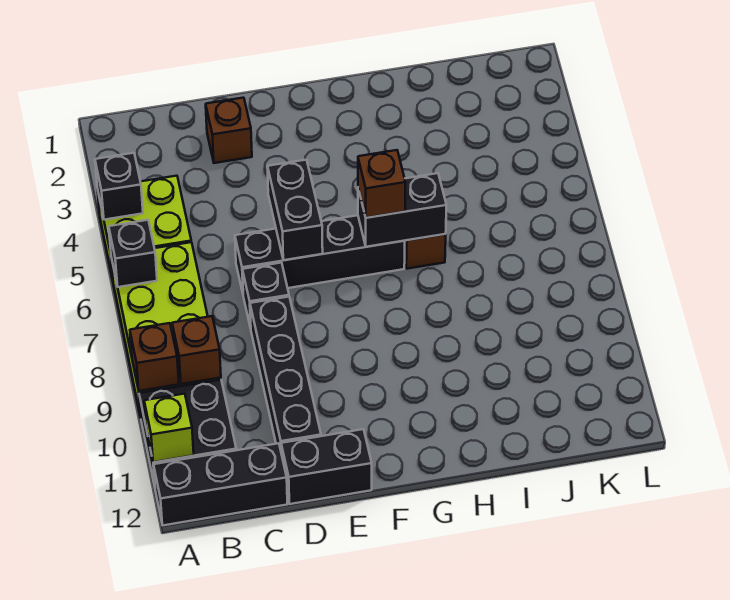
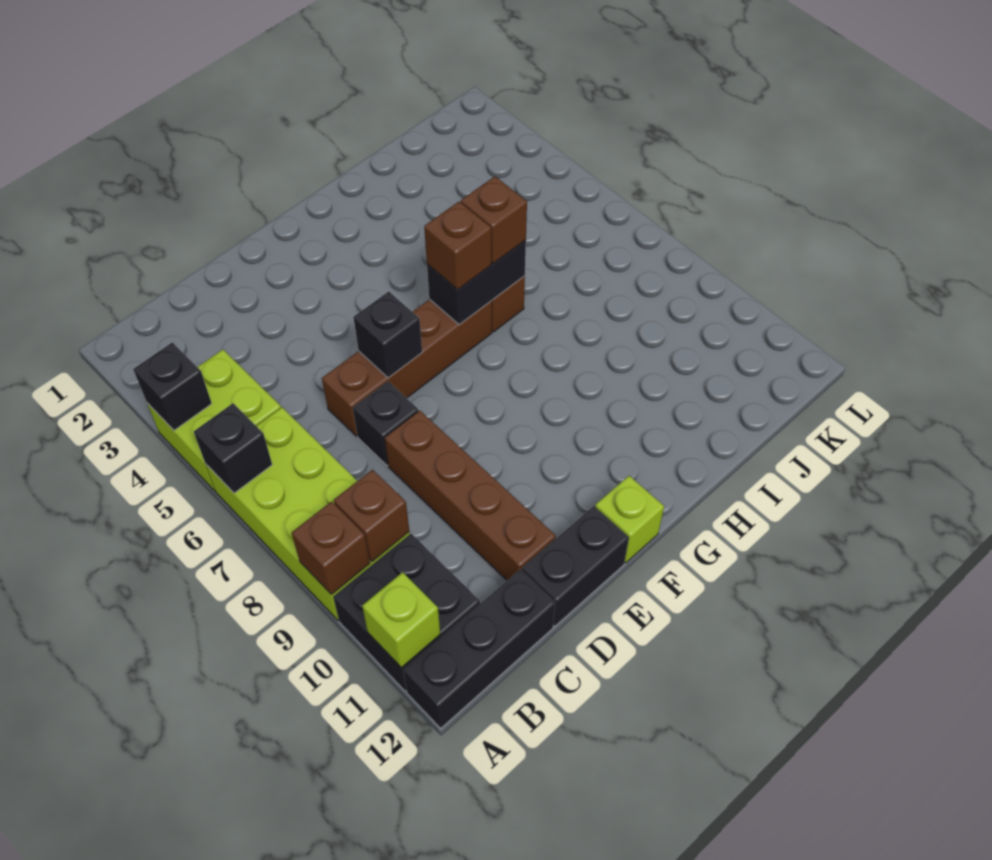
brown 1x1 brick [206,98,252,163] -> brown 1x1 brick moved to [461,176,527,264]
black 1x4 brick [235,215,405,293] -> brown 1x4 brick [322,299,492,436]
black 1x4 brick [250,297,321,450] -> brown 1x4 brick [385,411,556,580]
black 1x2 brick [268,160,323,260] -> black 1x1 brick [353,292,422,378]
none -> lime 1x1 brick [595,476,664,563]

